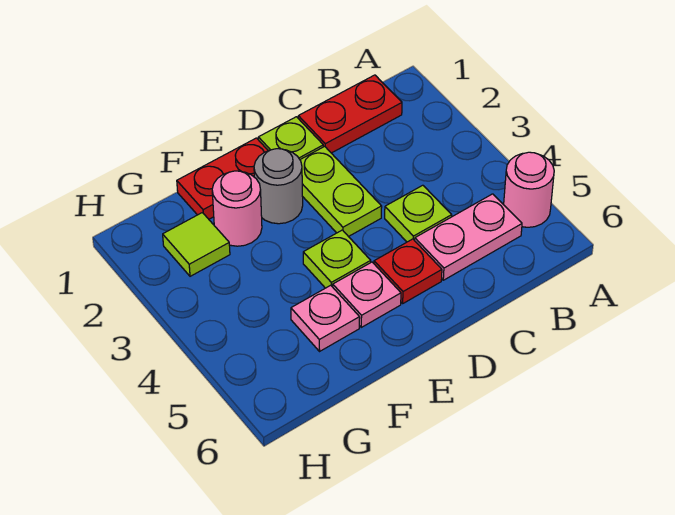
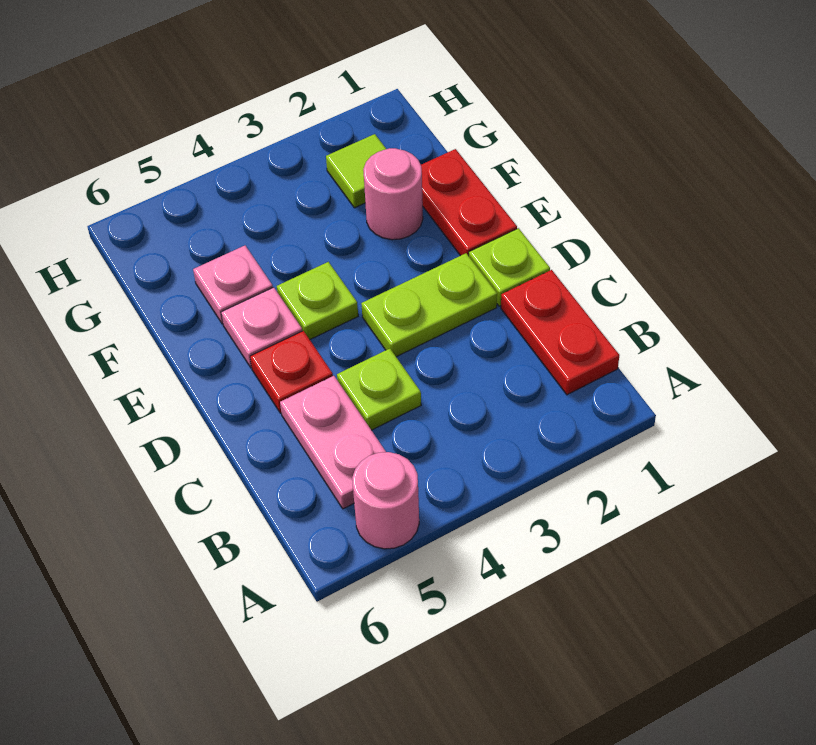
grey 1x1 round brick [254,149,303,224] -> none

